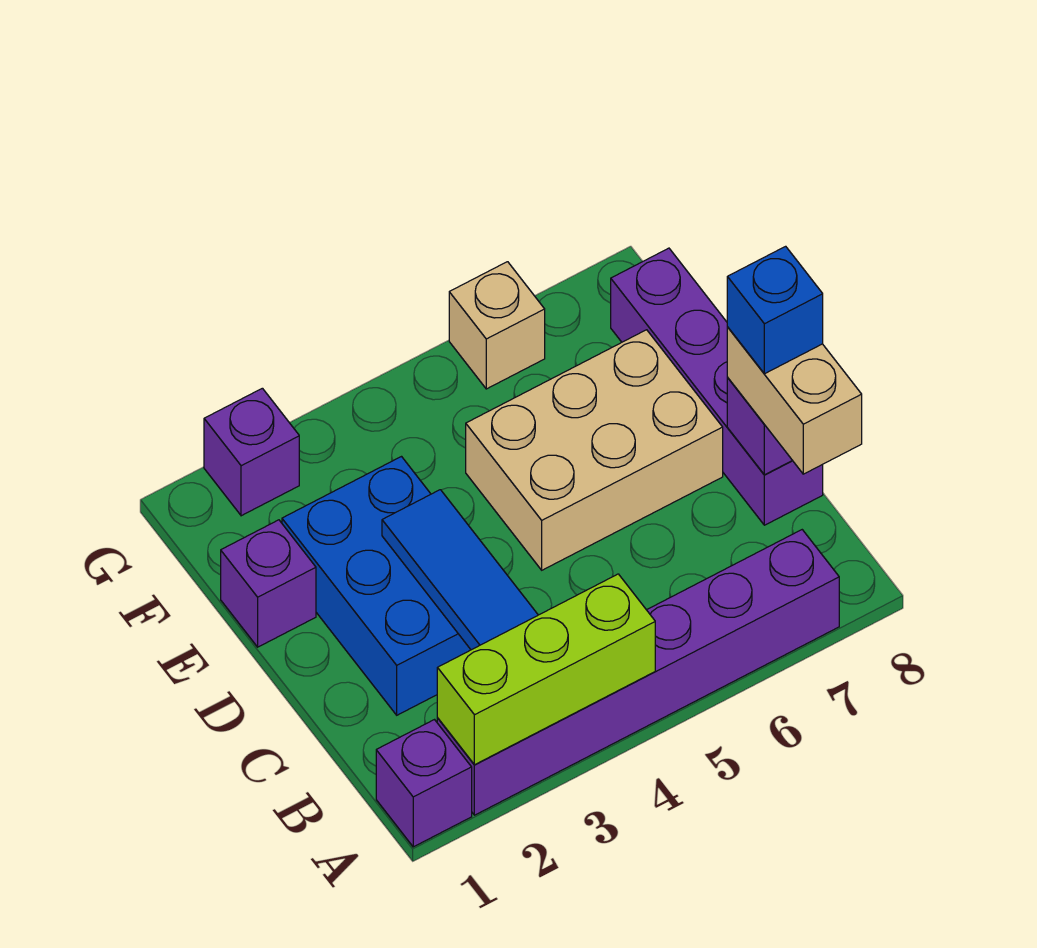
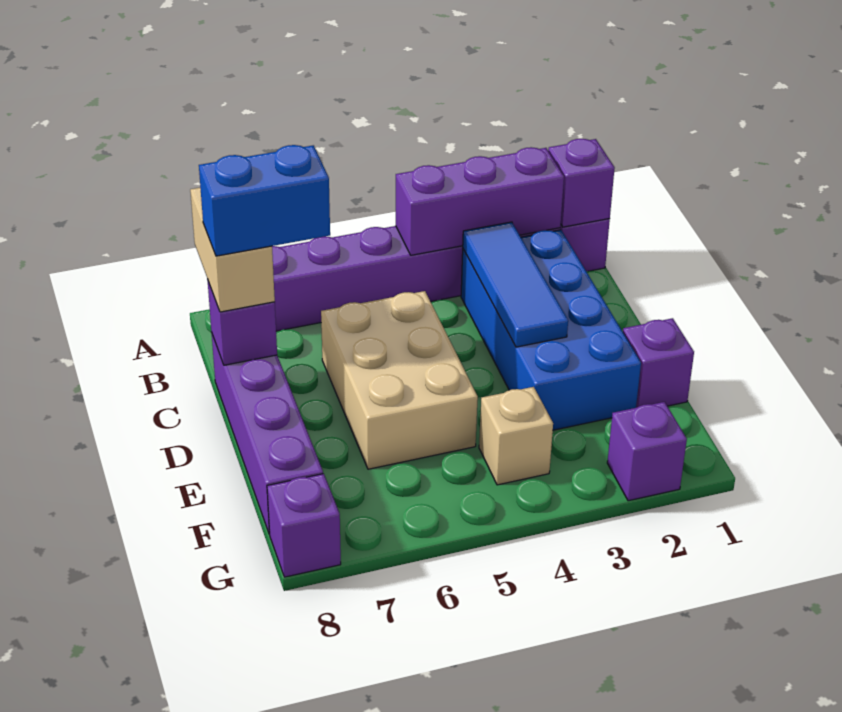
none -> purple 1x1 brick [548,139,615,227]
lime 1x3 brick [437,574,655,765] -> purple 1x3 brick [396,147,564,255]
blue 2x3 brick [282,457,471,715] -> blue 2x4 brick [461,230,641,430]
blue 1x1 brick [727,246,823,374] -> blue 1x2 brick [199,145,330,256]
tan 2x3 brick [466,330,723,570] -> tan 2x3 brick turned to [321,291,478,469]
tan 1x1 brick [449,262,545,389] -> tan 1x1 brick moved to [479,387,553,485]
none -> purple 1x1 brick [267,474,341,577]

